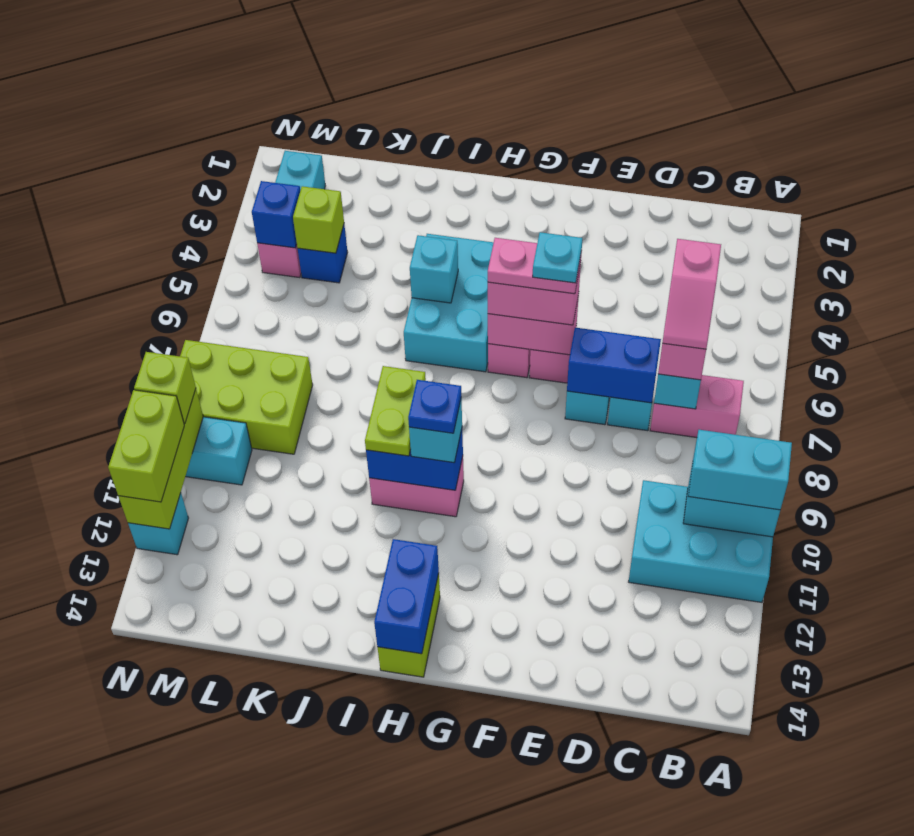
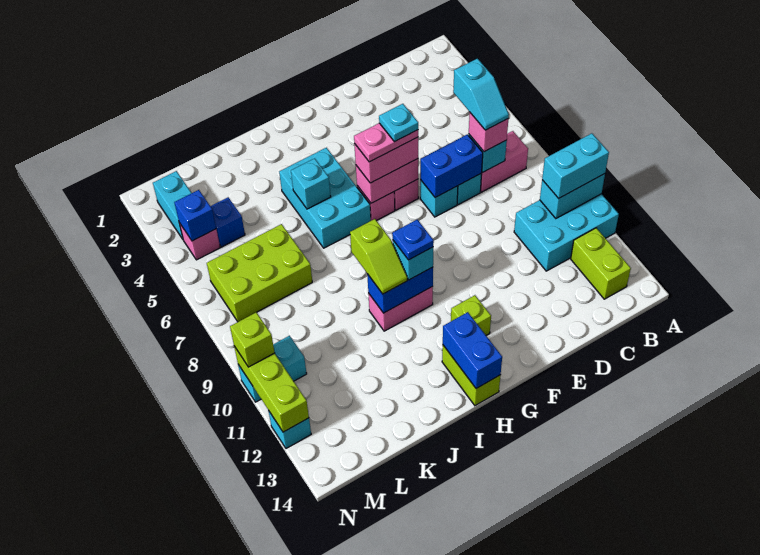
pink 1x2 slope [662,239,721,349] -> cyan 1x2 slope [453,59,509,130]
lime 1x2 plate [365,366,426,456] -> lime 1x2 slope [350,219,407,294]
lime 1x1 brick [293,186,344,253] -> lime 1x1 brick moved to [451,295,491,335]
lime 2x3 brick [180,340,313,454] -> lime 2x3 brick moved to [207,224,312,322]
lime 1x2 brick [108,390,184,502] -> lime 1x2 brick moved to [571,228,631,299]

